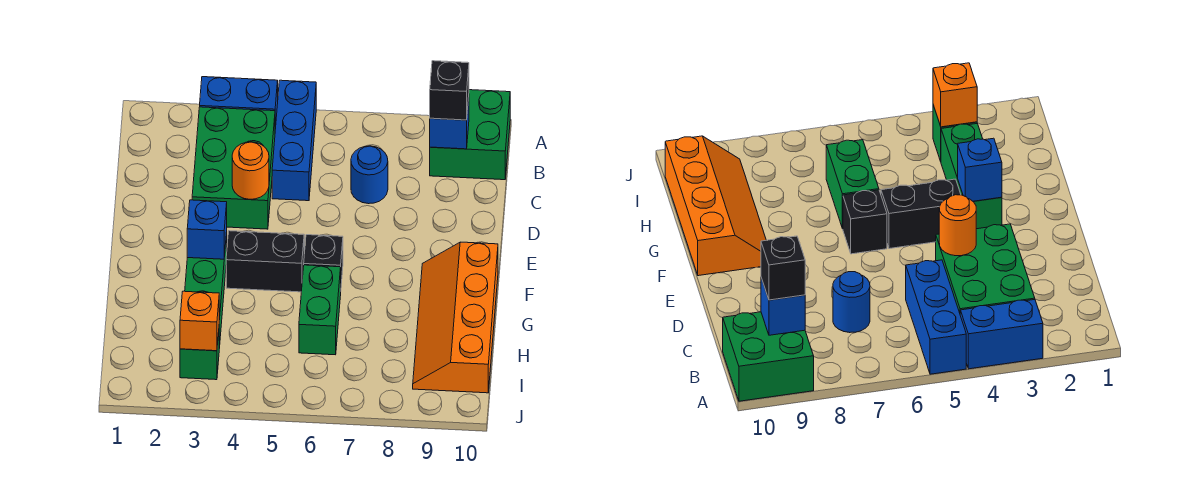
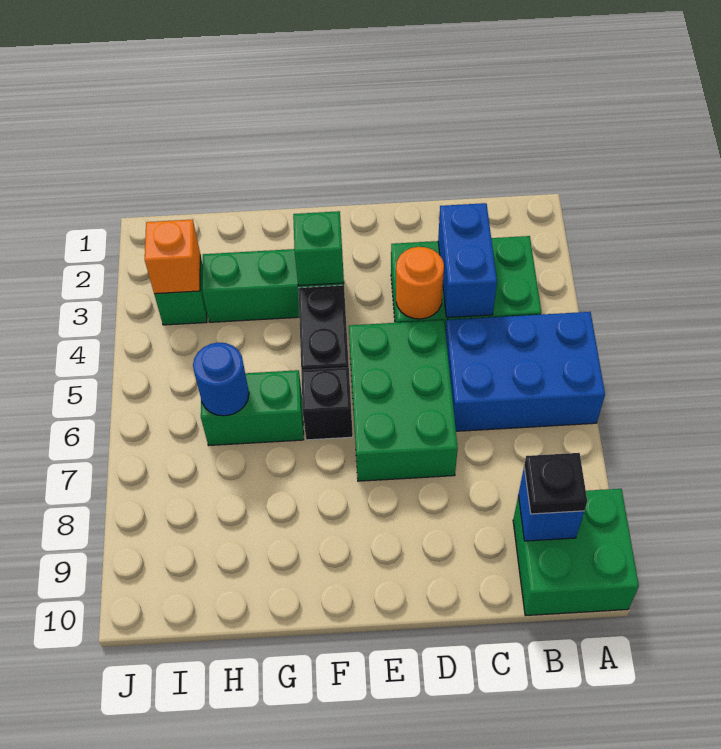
blue 1x2 brick [200,77,278,129] -> blue 1x2 brick moved to [438,203,497,318]
blue 1x3 brick [272,80,316,201] -> blue 2x3 brick [446,312,605,431]
black 1x1 brick [430,61,469,120] -> black 1x1 plate [524,453,587,514]
blue 1x1 round brick [351,146,388,204] -> blue 1x1 round brick moved to [193,342,249,416]
none -> green 2x3 brick [349,320,458,481]
blue 1x1 brick [187,200,227,259] -> green 1x1 brick [293,211,344,286]
orange 2x4 slope [413,242,498,393] -> none

